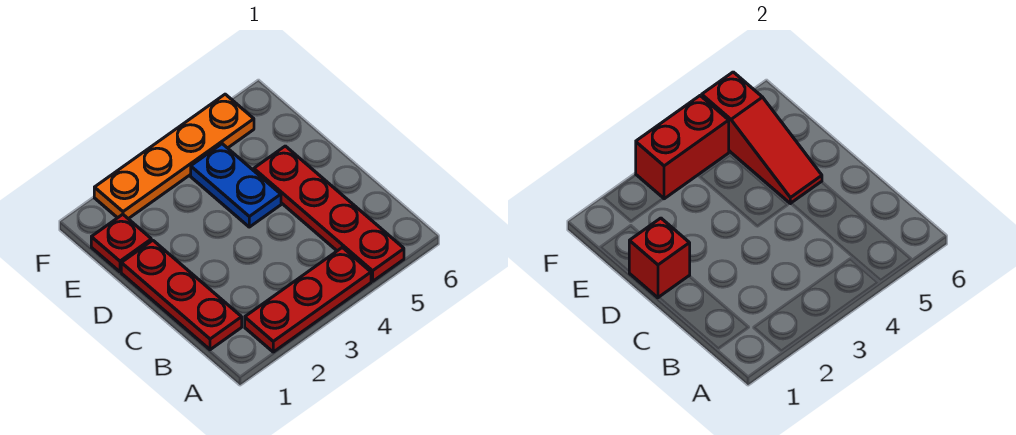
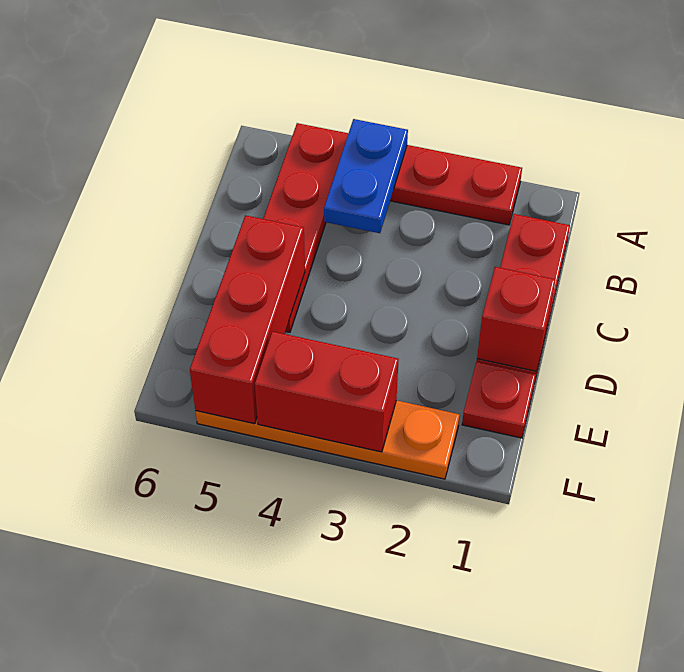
blue 1x2 plate [191,144,281,227] -> blue 1x2 plate moved to [324,119,408,233]
red 1x3 slope [702,72,822,204] -> red 1x3 brick [190,215,305,424]

